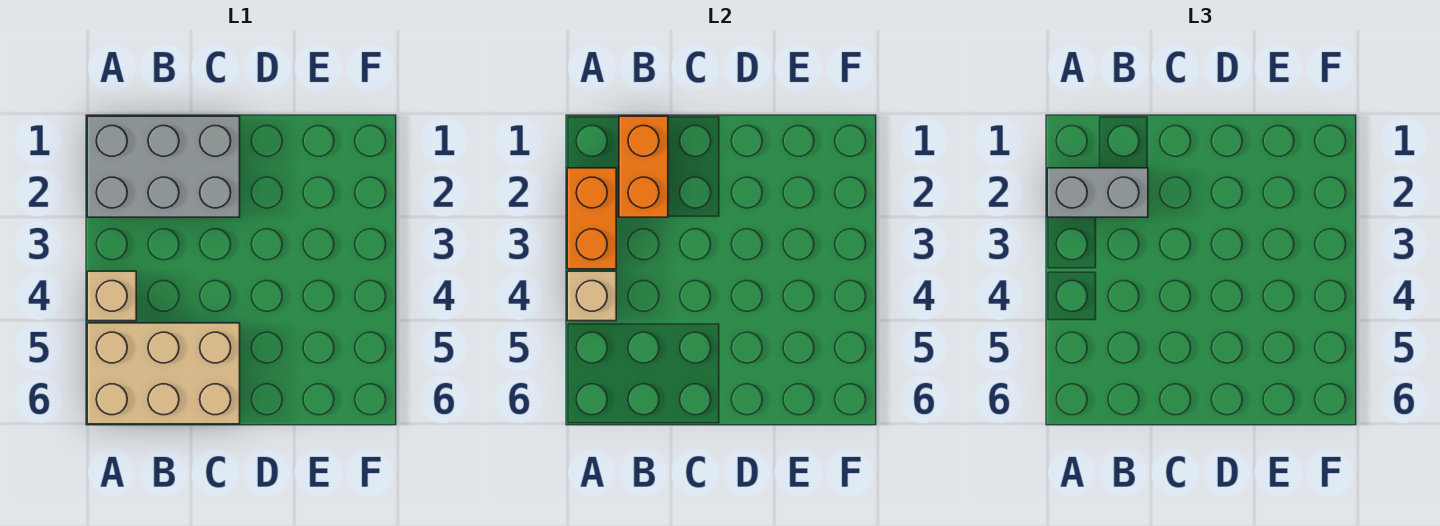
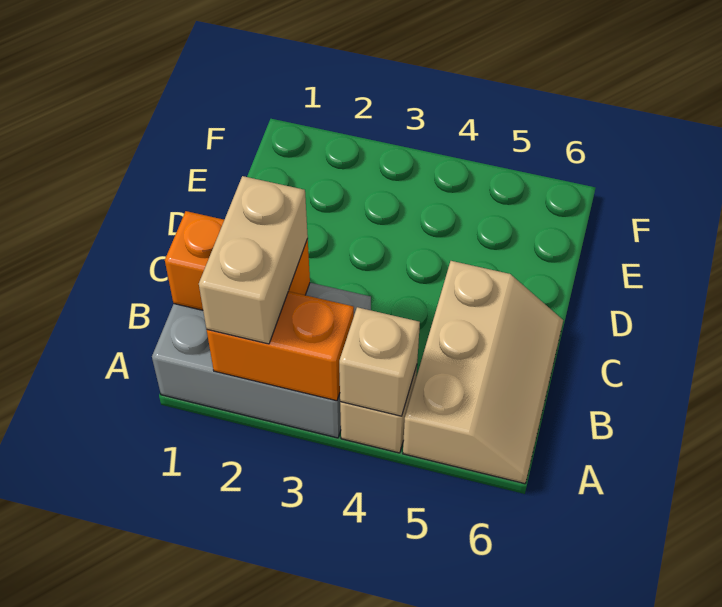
grey 2x3 brick [87,116,240,217] -> grey 2x3 brick turned to [152,283,371,438]
grey 1x2 brick [1047,168,1148,217] -> tan 1x2 brick [199,176,308,344]
tan 2x3 brick [87,323,240,424] -> tan 2x3 slope [403,261,563,484]

